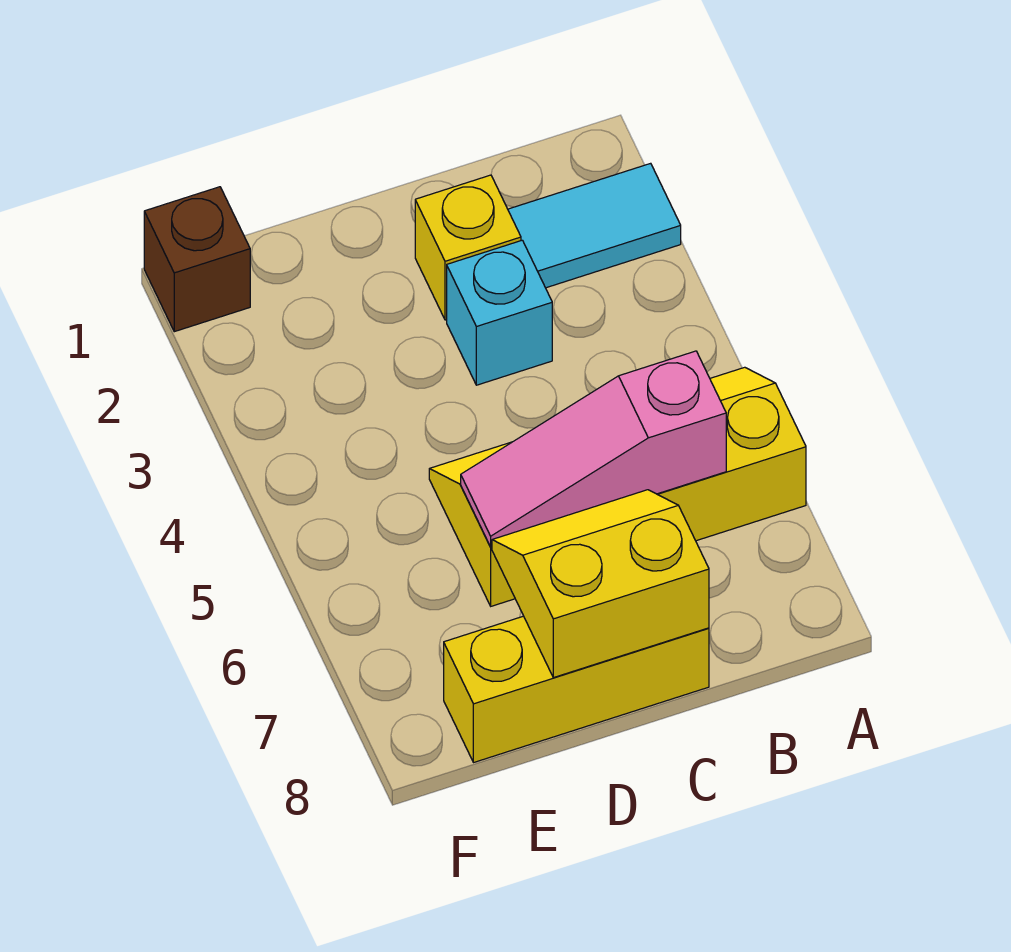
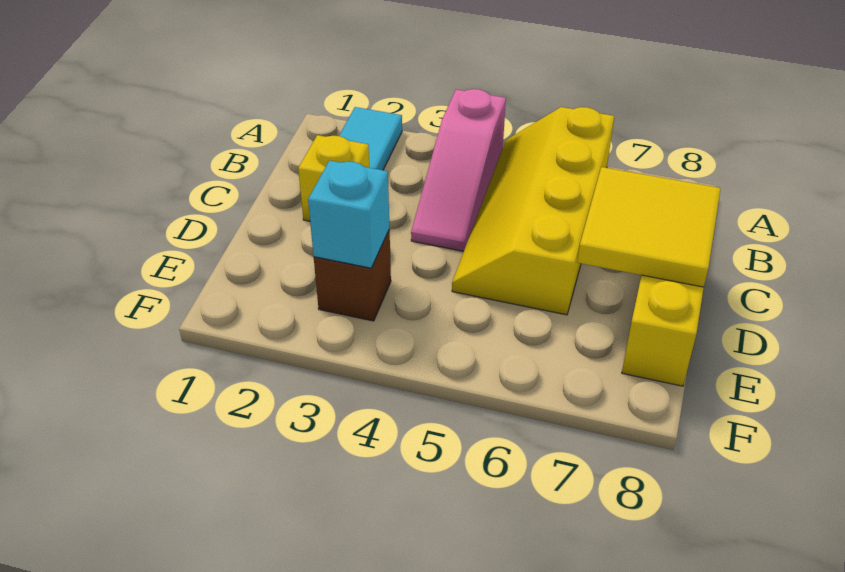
pink 1x3 slope [461,351,726,547] -> pink 1x3 slope moved to [411,89,506,251]
cyan 1x1 brick [447,240,552,385] -> cyan 1x1 brick moved to [308,160,389,268]
yellow 2x2 slope [492,490,709,678] -> yellow 2x2 tile [577,167,721,287]
brown 1x1 brick [144,187,250,332] -> brown 1x1 brick moved to [314,229,391,321]

